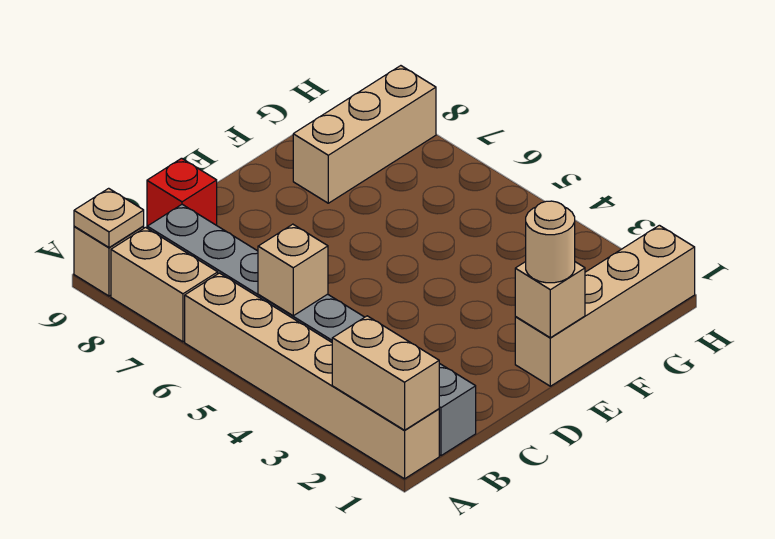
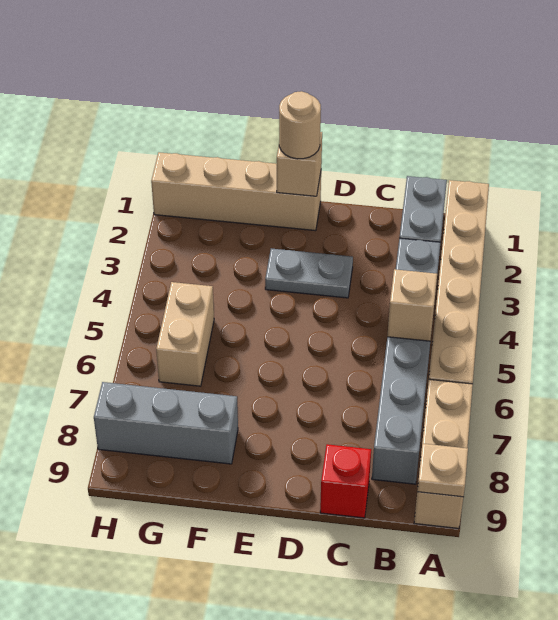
tan 1x2 brick [332,316,439,430] -> tan 1x2 brick moved to [156,282,214,386]
none -> grey 1x2 plate [265,248,353,298]
tan 1x3 brick [293,66,436,203] -> grey 1x3 brick [94,382,238,464]

